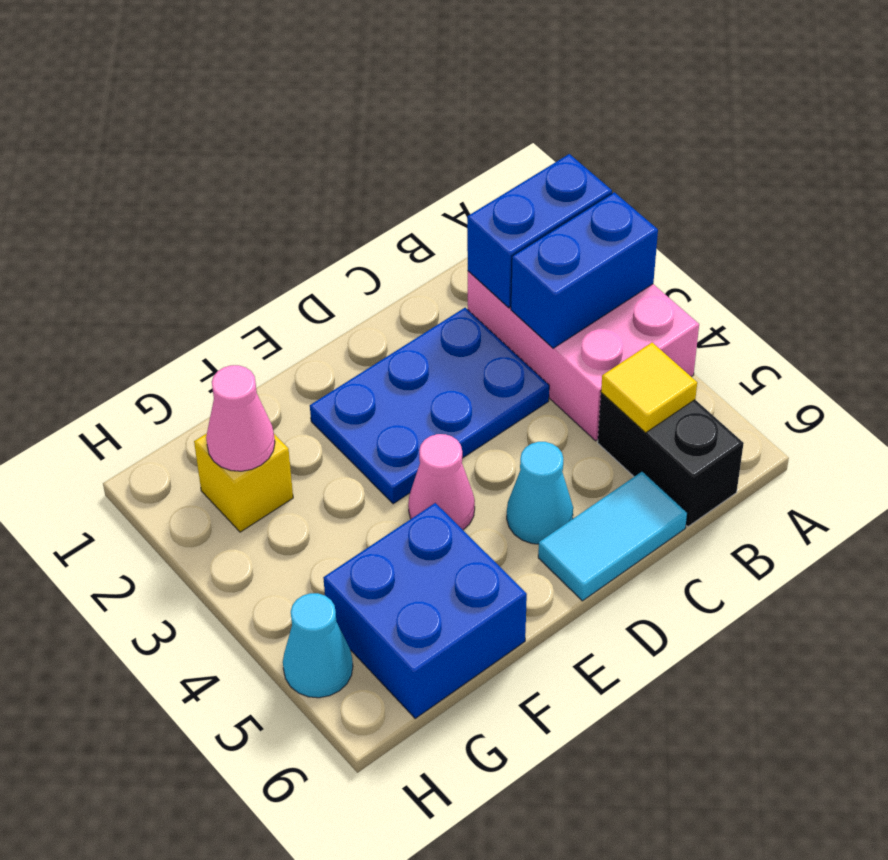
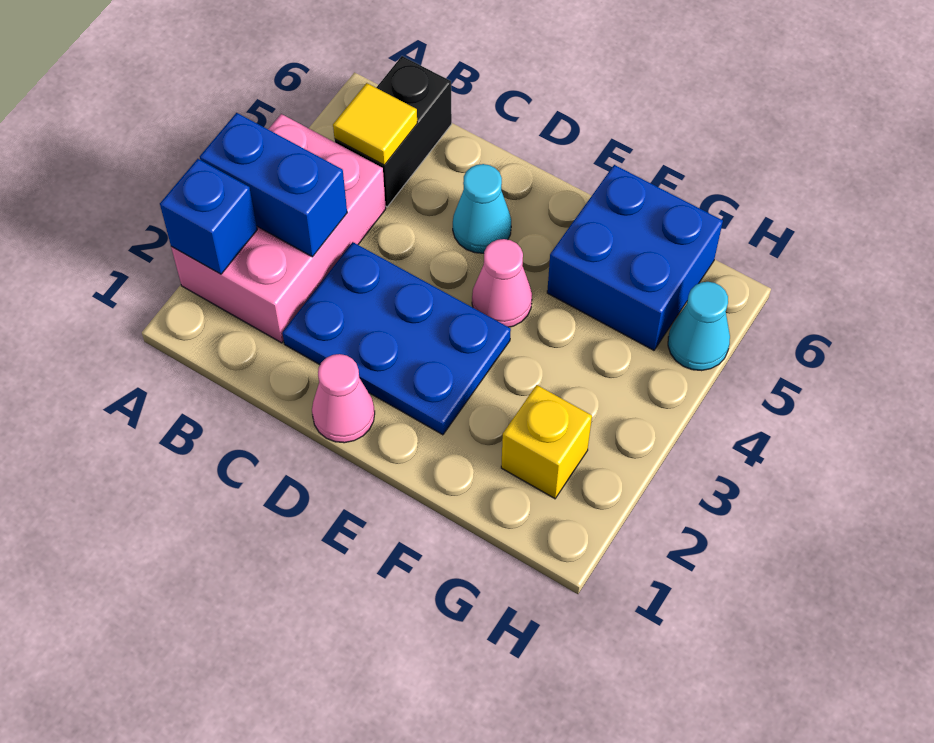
blue 1x2 brick [467,154,612,308] -> blue 1x1 brick [160,159,257,274]
cyan 1x2 tile [538,471,687,601] -> none
pink 1x1 cone [206,365,275,471] -> pink 1x1 cone moved to [312,354,375,443]

